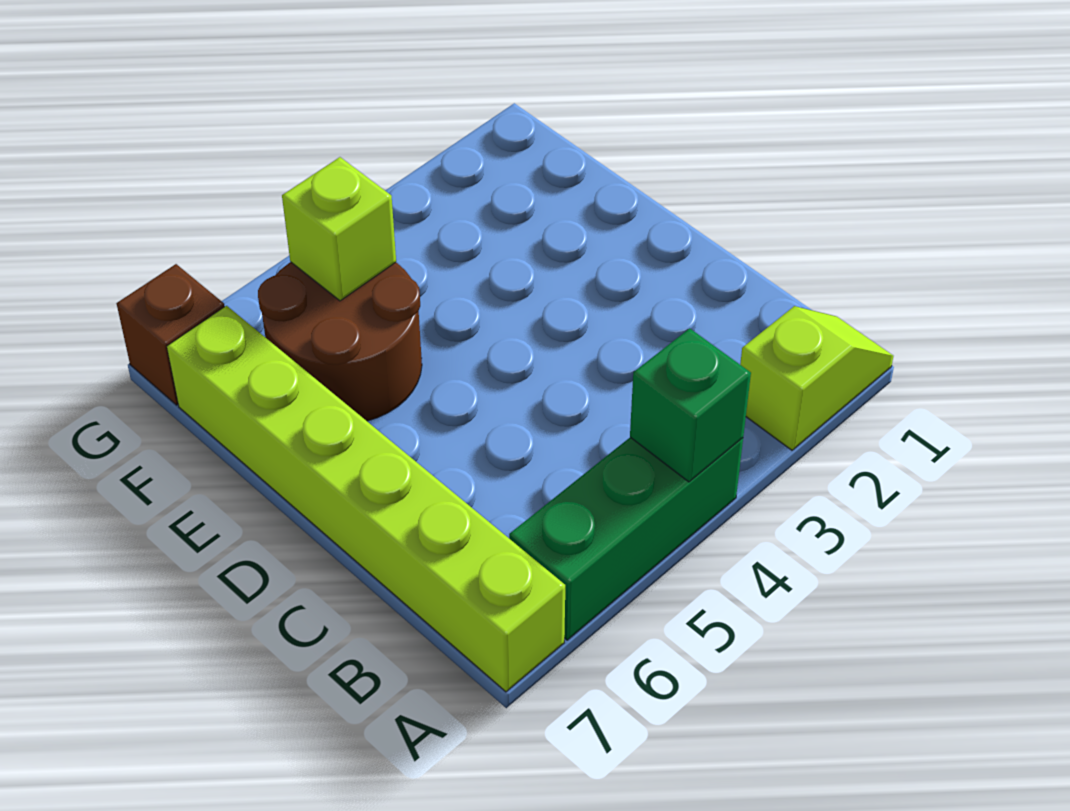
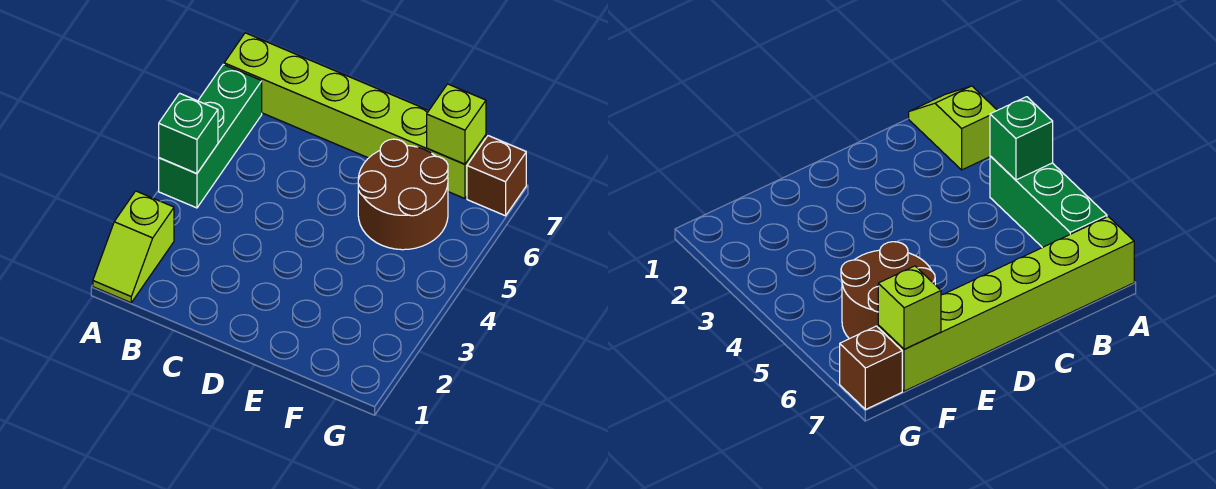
lime 1x1 brick [282,157,396,301] -> lime 1x1 brick moved to [427,84,486,164]

